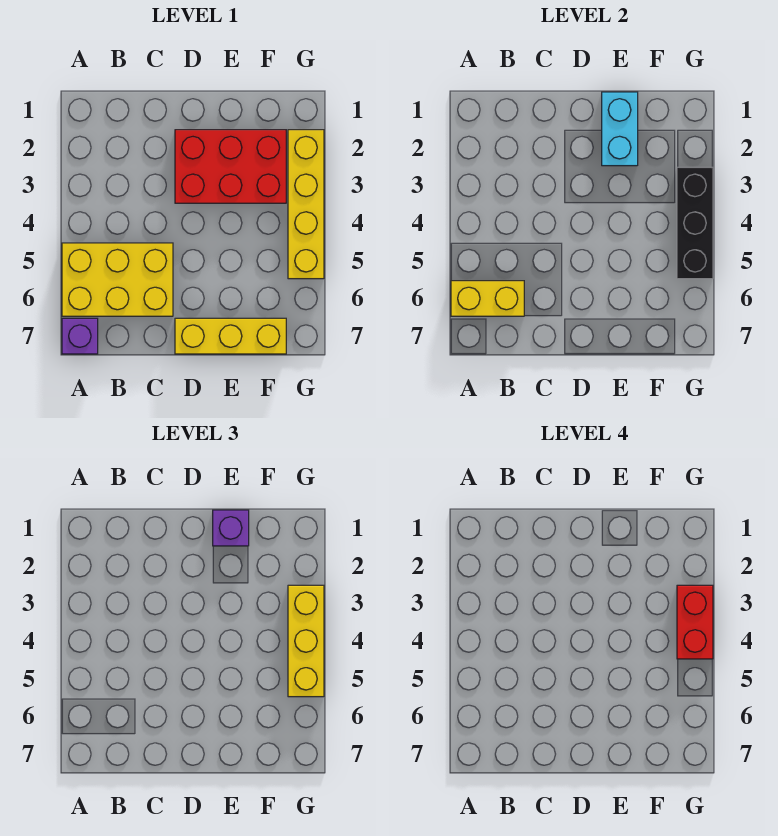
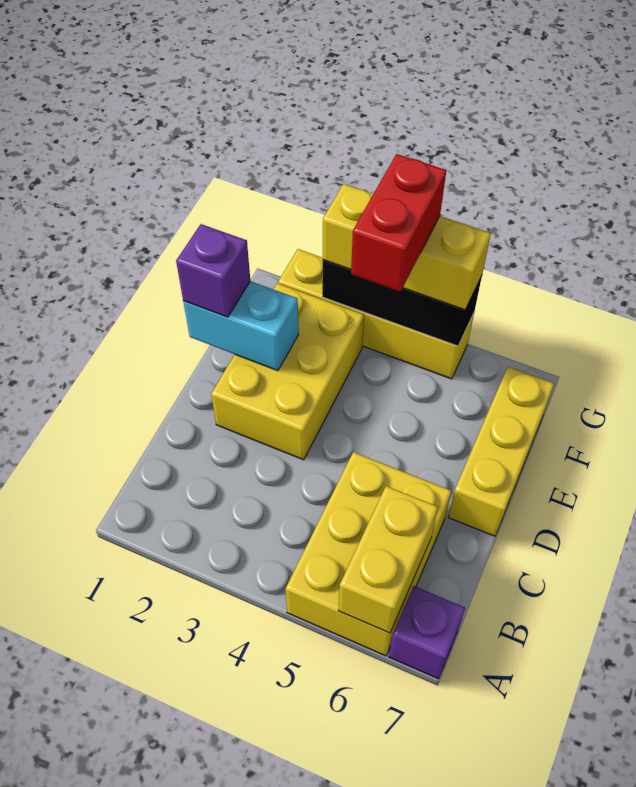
red 2x3 brick [175,130,286,203] -> yellow 2x3 brick [211,283,364,460]
red 1x2 brick [677,585,713,659] -> red 1x2 brick turned to [351,154,446,292]

